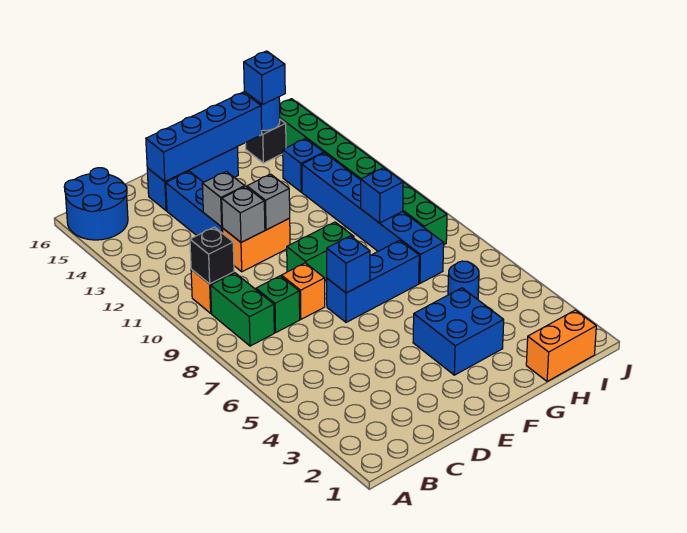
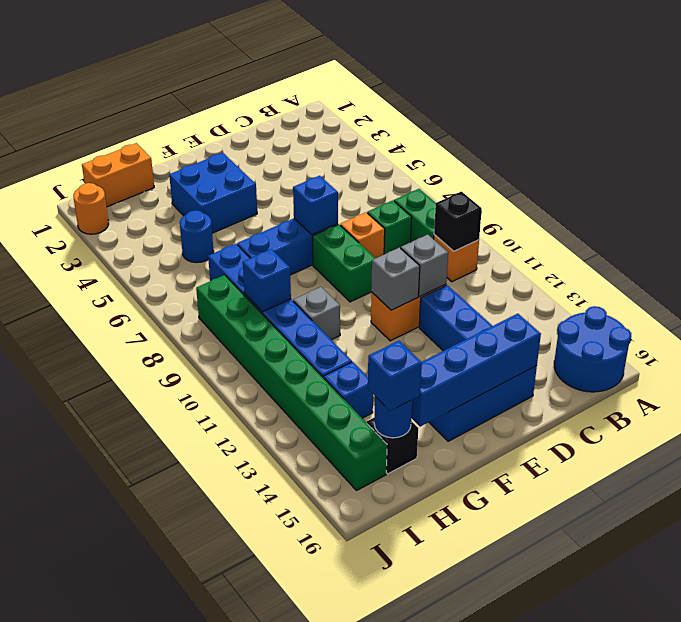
grey 1x1 brick [202,171,245,227] -> grey 1x1 brick moved to [293,287,340,340]
green 1x2 brick [287,222,354,280] -> green 1x2 brick turned to [312,224,375,302]
none -> orange 1x1 round brick [73,183,109,234]

